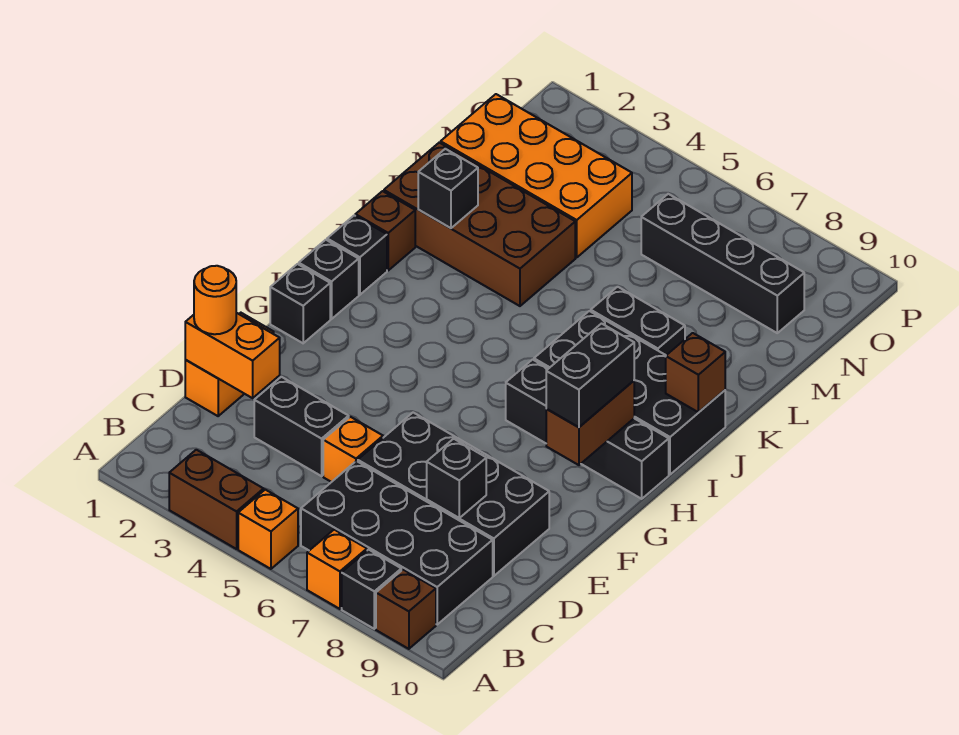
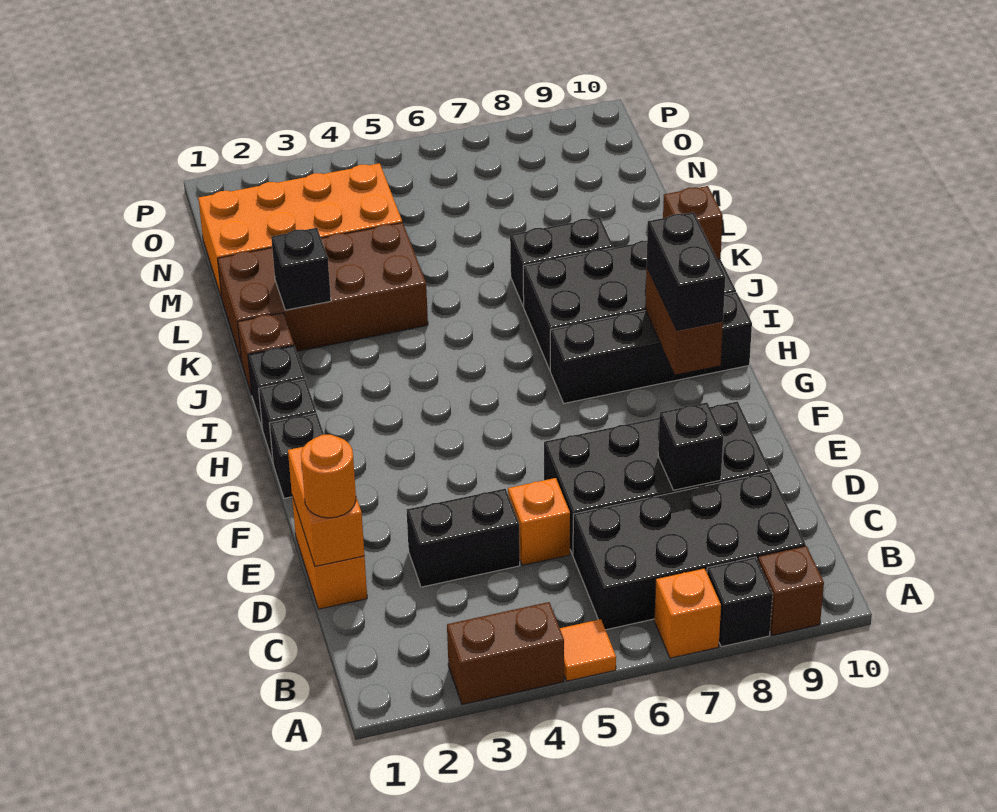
orange 1x1 brick [238,490,298,569] -> orange 1x1 tile [560,619,616,681]
orange 1x2 brick [185,313,280,398] -> orange 1x2 brick turned to [288,447,365,566]
black 1x4 brick [641,194,804,333] -> none

